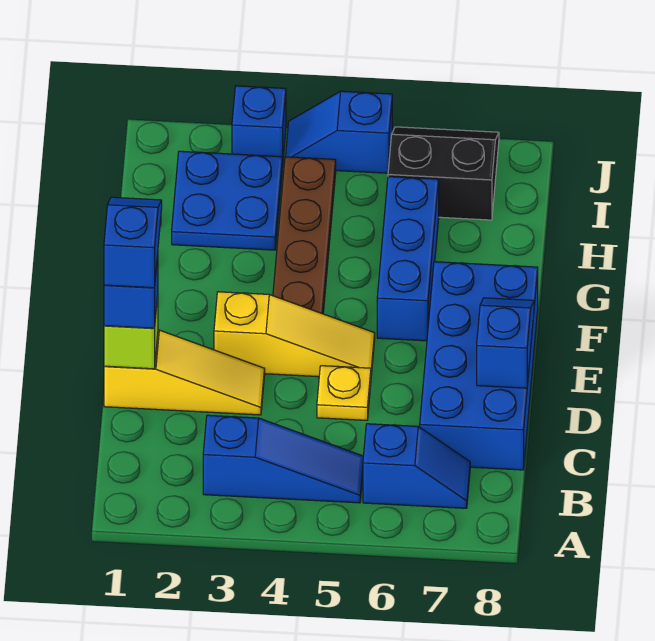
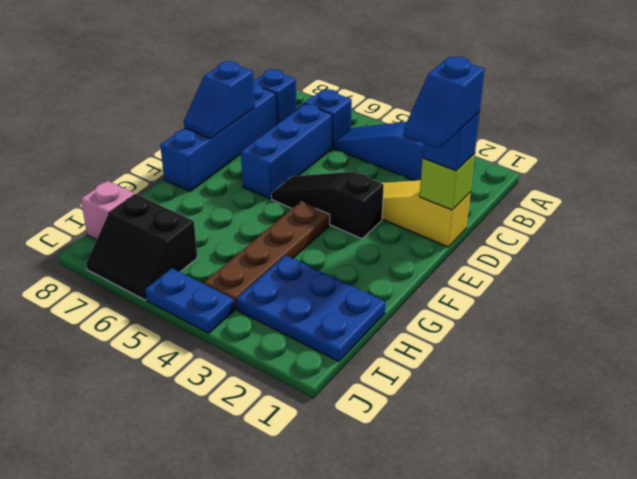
blue 2x4 brick [420,262,538,470] -> blue 1x4 brick [160,84,277,191]
yellow 1x1 plate [317,366,371,420] -> none
yellow 1x3 slope [214,292,375,377] -> black 1x3 slope [271,172,384,239]
blue 1x3 brick [377,177,439,341] -> blue 1x3 brick moved to [241,104,332,199]
blue 2x2 plate [172,151,282,250] -> blue 2x3 plate [236,256,386,362]
none -> pink 1x1 brick [81,181,134,240]
blue 1x1 brick [232,86,286,167] -> blue 1x1 brick moved to [253,69,296,124]
blue 1x2 slope [286,91,392,173] -> blue 1x2 plate [145,268,234,333]

